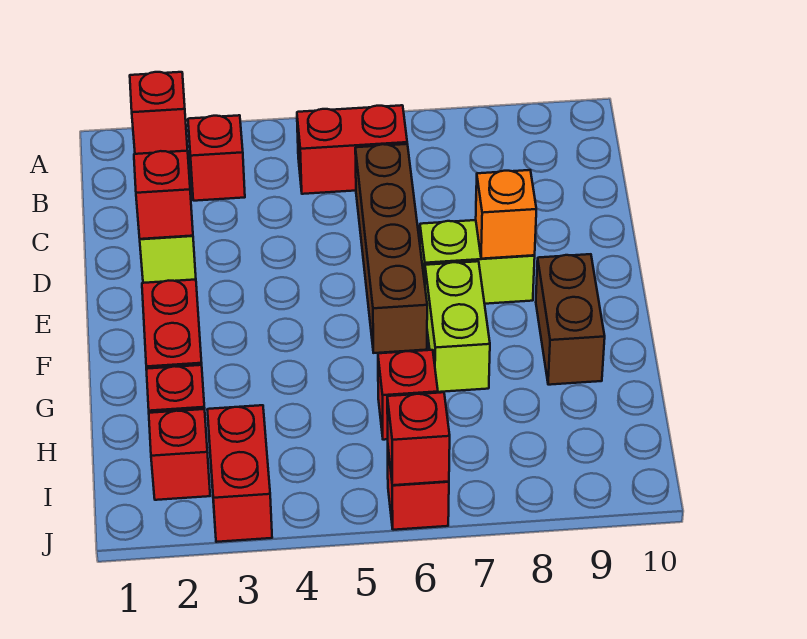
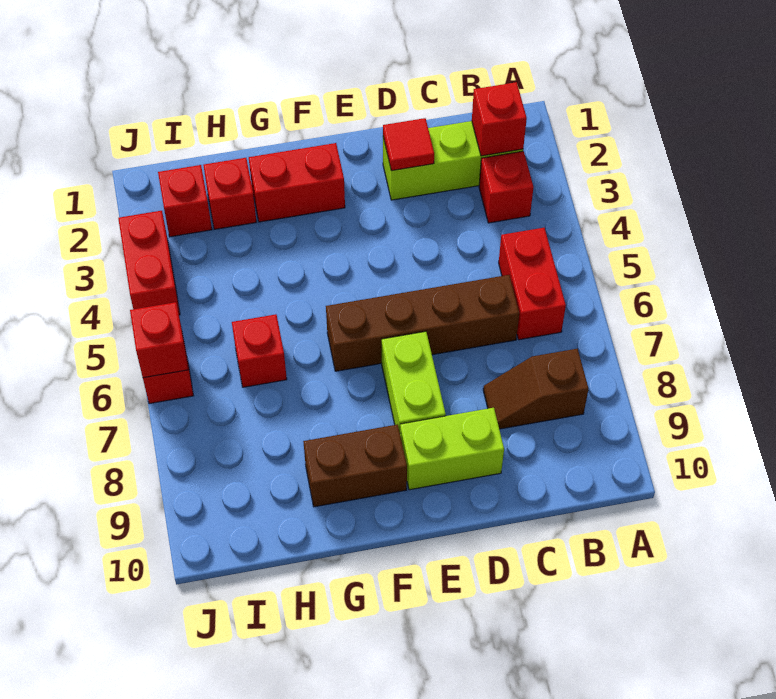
none -> brown 1x2 slope [483,349,589,429]
red 1x1 brick [134,151,193,239] -> red 1x1 tile [383,118,434,171]
orange 1x1 brick [476,170,536,259] -> none
lime 1x2 brick [425,261,490,392] -> lime 1x2 brick moved to [400,408,504,490]
red 1x2 brick [207,405,272,542] -> red 1x2 brick turned to [118,211,180,315]

